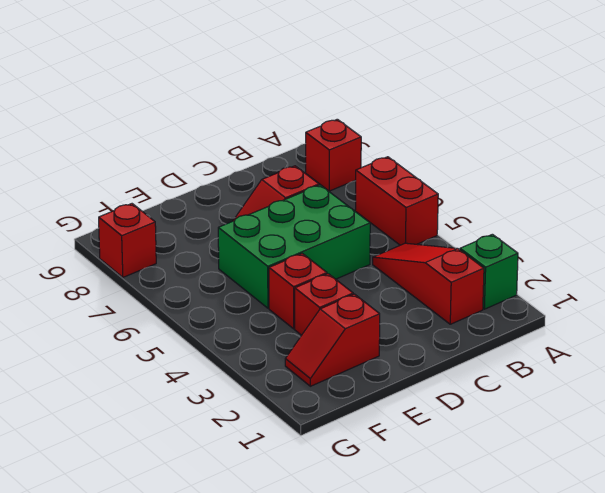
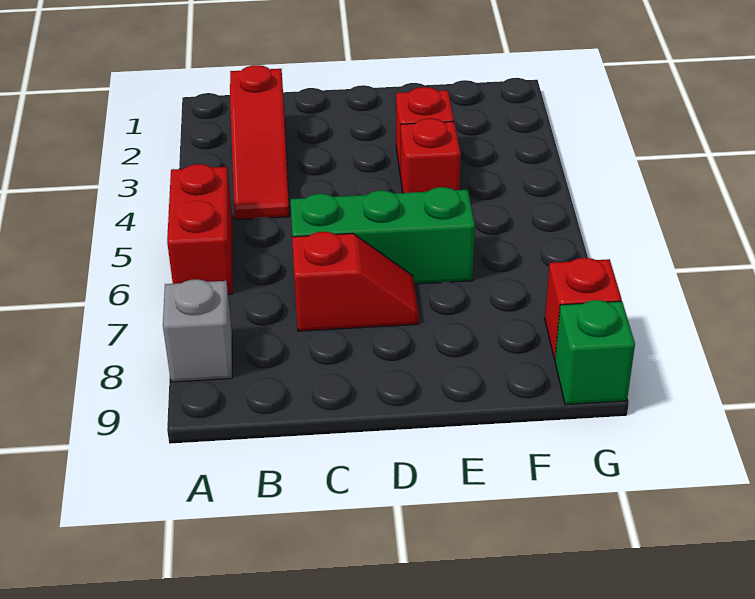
green 1x1 brick [460,234,518,309] -> green 1x1 brick moved to [555,300,635,405]
red 1x1 brick [306,119,361,191] -> grey 1x1 brick [163,279,232,382]
green 2x3 brick [218,185,370,308] -> green 1x3 brick [290,187,475,284]
red 1x2 slope [285,294,380,386] -> none

